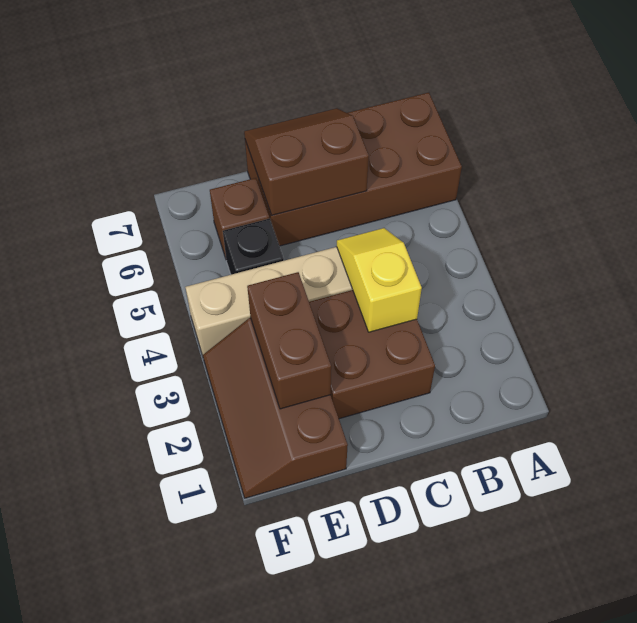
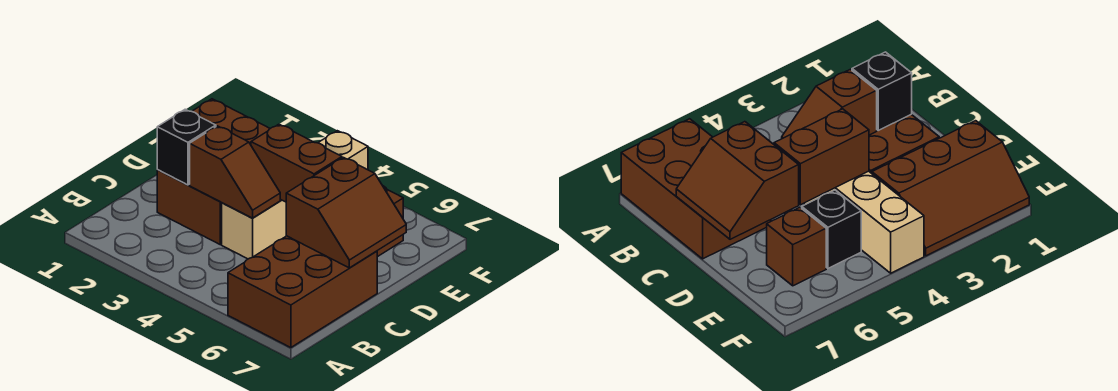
brown 2x4 brick [245,93,462,246] -> brown 2x3 brick [228,236,377,348]
none -> black 1x1 brick [157,109,216,185]
yellow 1x2 slope [337,228,422,332] -> brown 1x2 slope [190,126,280,218]
brown 1x2 brick [247,272,331,409] -> brown 1x2 brick moved to [251,124,342,202]

